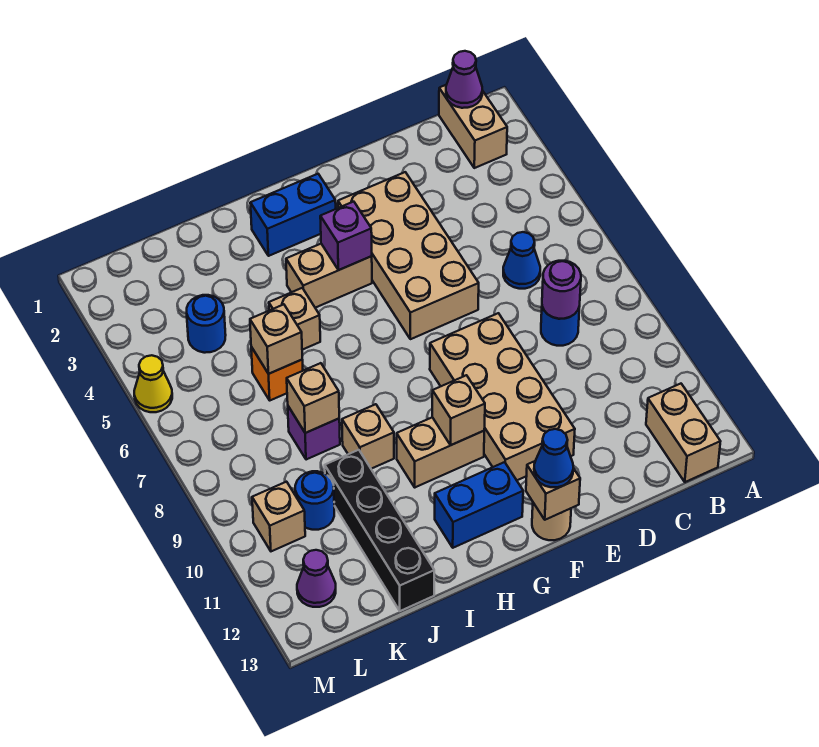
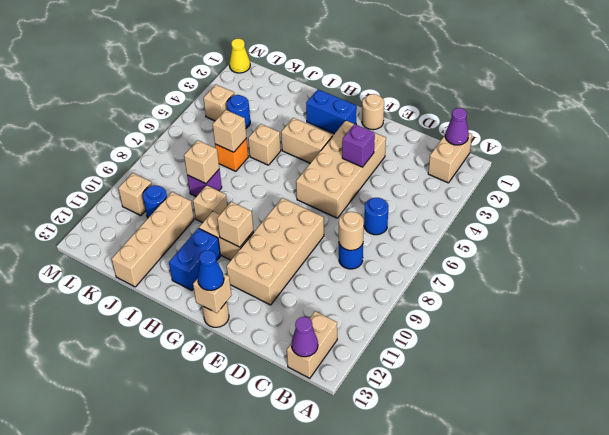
blue 1x1 cone [503,232,540,289] -> blue 1x1 round brick [364,198,388,235]
purple 1x1 round brick [542,261,581,319] -> tan 1x1 round brick [339,212,364,250]
none -> tan 1x1 round brick [362,94,384,130]
purple 1x1 brick [320,202,372,270] -> purple 1x1 brick moved to [342,124,375,167]
blue 1x2 brick [435,462,523,548] -> blue 1x2 brick turned to [169,228,220,290]
black 1x4 brick [325,450,434,611] -> tan 1x4 brick [112,192,194,287]
none -> tan 1x1 brick [203,85,234,121]
purple 1x1 cone [297,550,336,607] -> purple 1x1 cone moved to [292,317,318,357]
yellow 1x1 cone [134,355,172,412] -> yellow 1x1 cone moved to [229,38,250,73]

